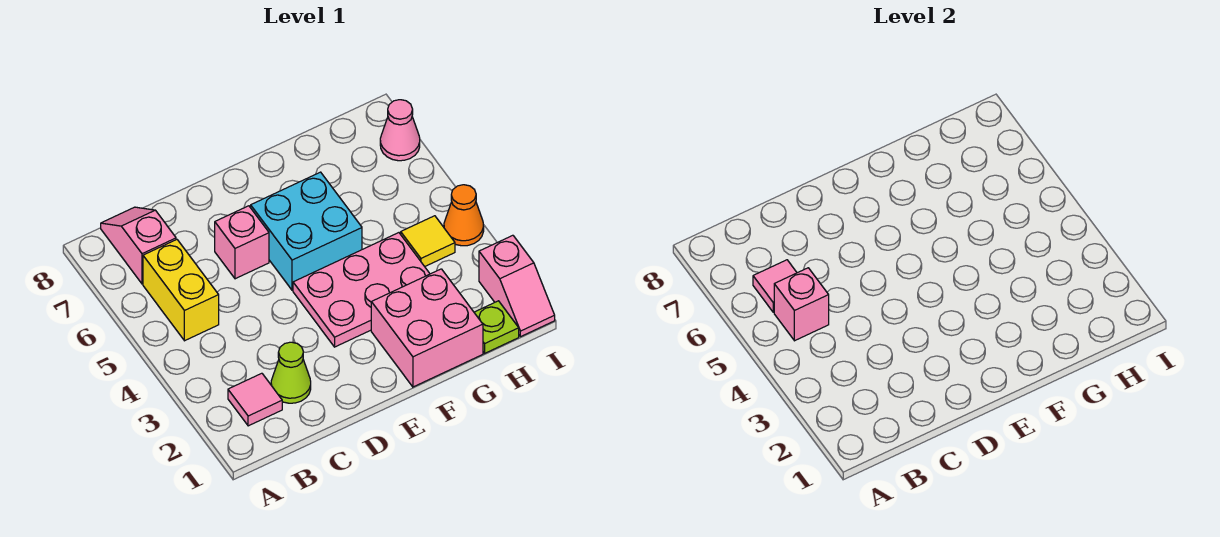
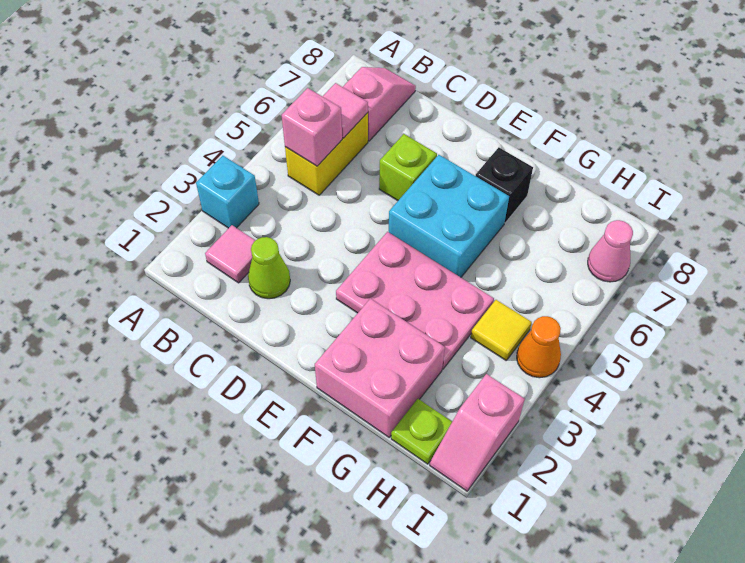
none -> cyan 1x1 brick [196,156,259,228]
pink 1x1 brick [215,206,269,279] -> lime 1x1 brick [379,134,437,201]
none -> black 1x1 brick [476,147,533,223]

